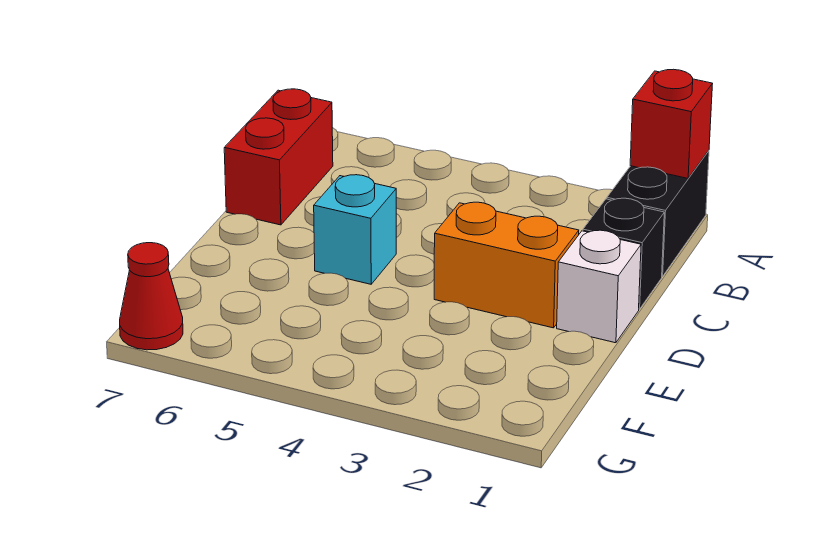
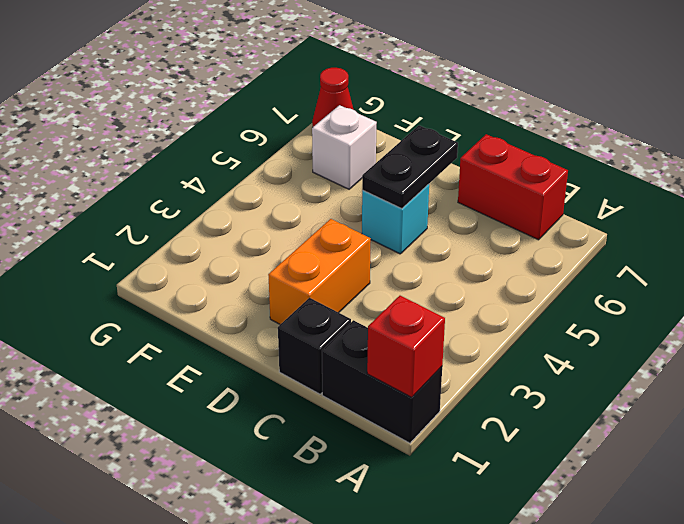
white 1x1 brick [557,230,641,343] -> white 1x1 brick moved to [312,105,377,189]
none -> black 1x2 plate [362,125,458,209]

